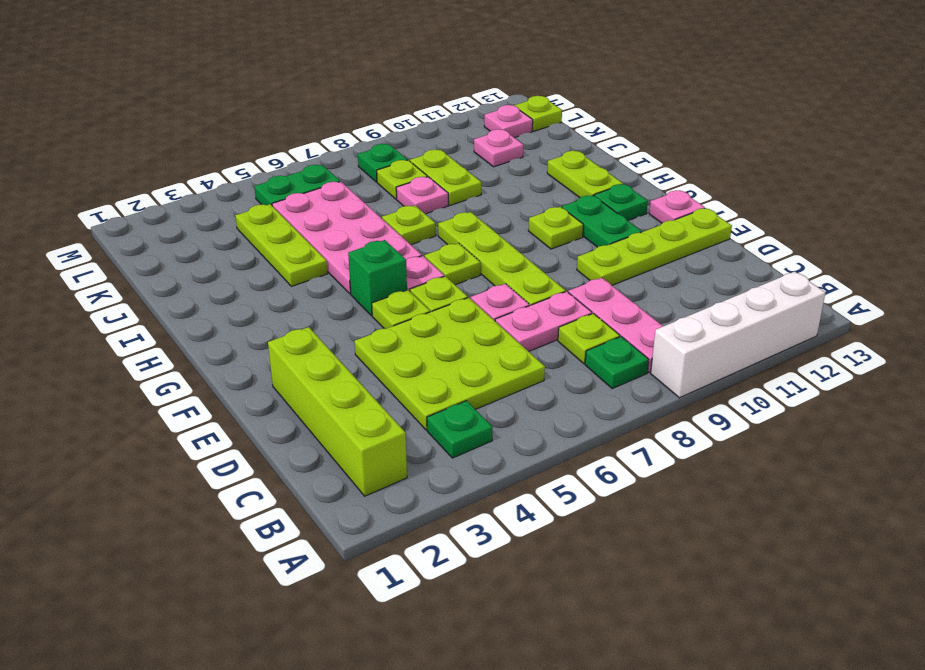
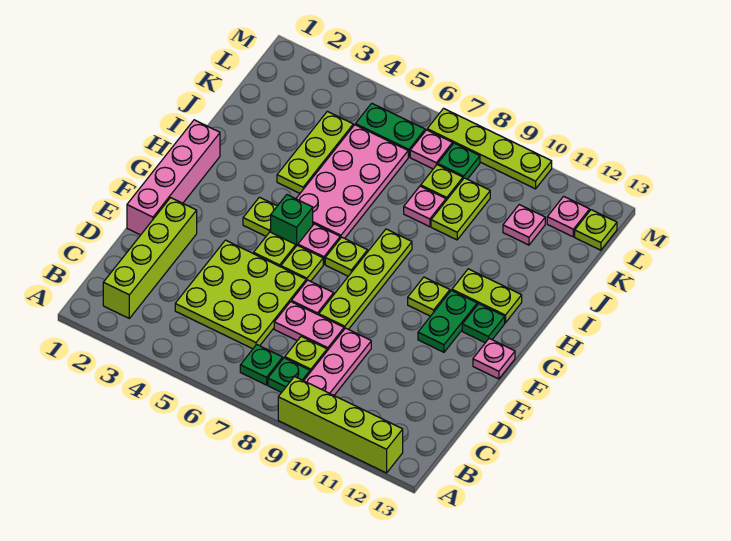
white 1x4 brick [651,271,825,398] -> lime 1x4 brick [278,376,403,473]
green 1x1 plate [427,401,492,458] -> green 1x1 plate moved to [240,345,283,385]
none -> pink 1x4 brick [127,120,220,235]
lime 1x4 plate [577,208,732,285] -> lime 1x4 plate moved to [427,108,552,189]
lime 1x2 plate [547,151,623,198] -> lime 1x2 plate turned to [452,269,522,323]
lime 1x1 plate [382,206,436,245] -> lime 1x1 plate moved to [243,197,277,236]
none -> pink 1x1 plate [410,130,453,169]

